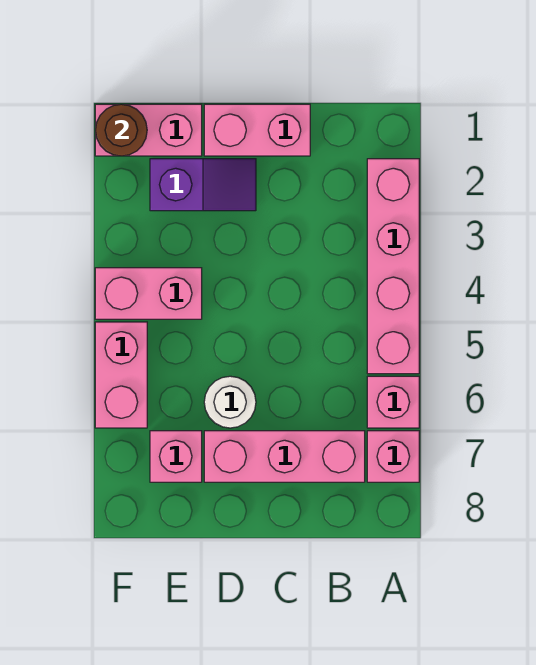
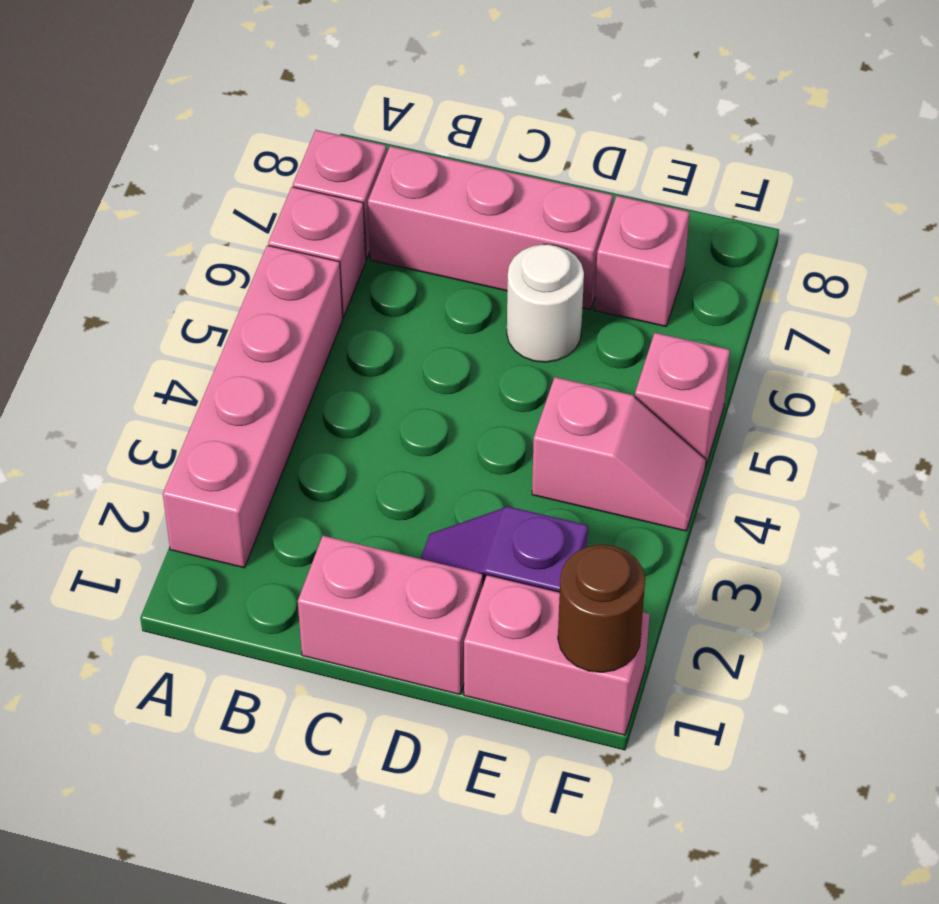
pink 1x2 brick [95,268,202,319] -> pink 1x2 slope [532,377,706,531]
pink 1x2 brick [95,322,147,428] -> pink 1x1 brick [635,333,730,467]

